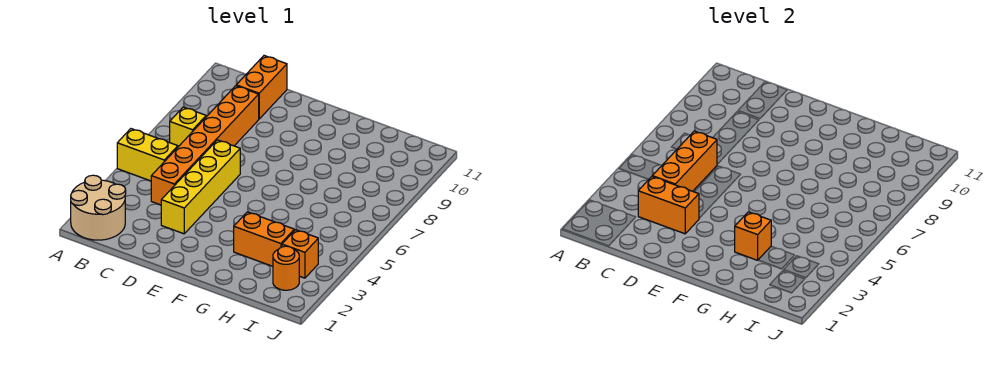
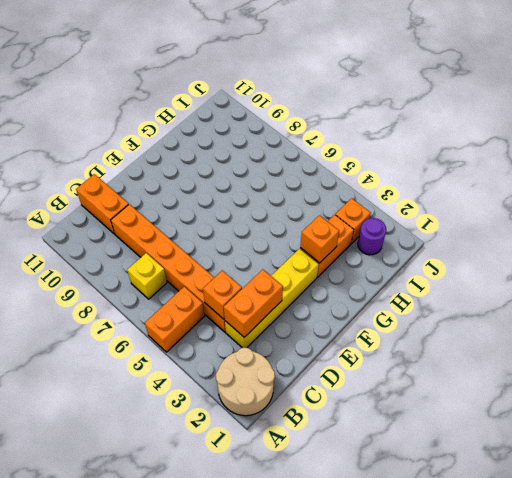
yellow 1x2 brick [117,129,178,181] -> orange 1x2 brick [145,287,205,352]
orange 1x3 brick [652,131,717,191] -> orange 1x1 brick [203,271,242,319]
yellow 1x4 brick [161,140,240,234] -> yellow 1x4 brick turned to [225,249,319,348]
orange 1x1 round brick [273,246,299,290] -> purple 1x1 round brick [358,218,386,255]

